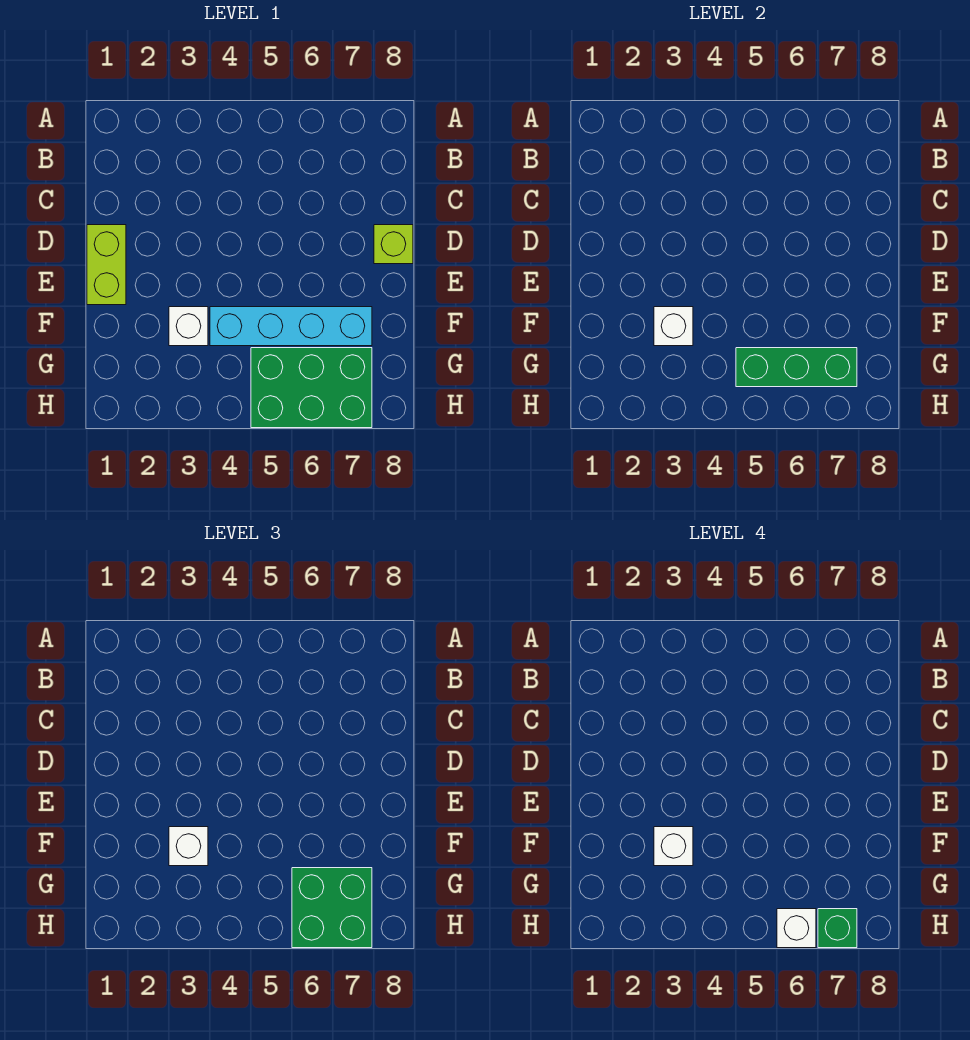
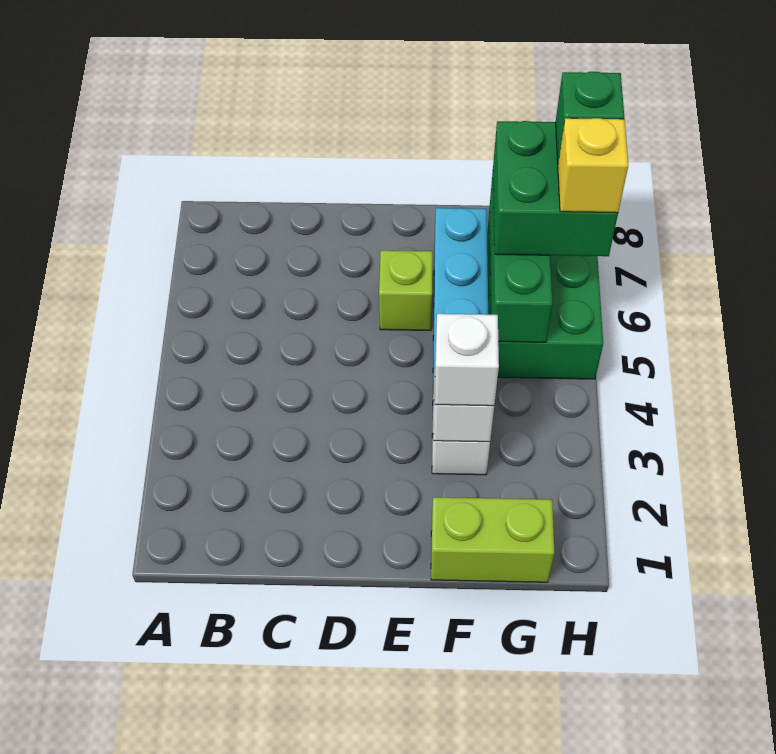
lime 1x2 brick [87,225,126,305] -> lime 1x2 brick moved to [431,497,554,582]
lime 1x1 brick [374,225,413,264] -> lime 1x1 brick moved to [379,250,433,330]
white 1x1 brick [654,827,693,866] -> none
white 1x1 brick [777,909,816,948] -> yellow 1x1 brick [558,118,628,213]

